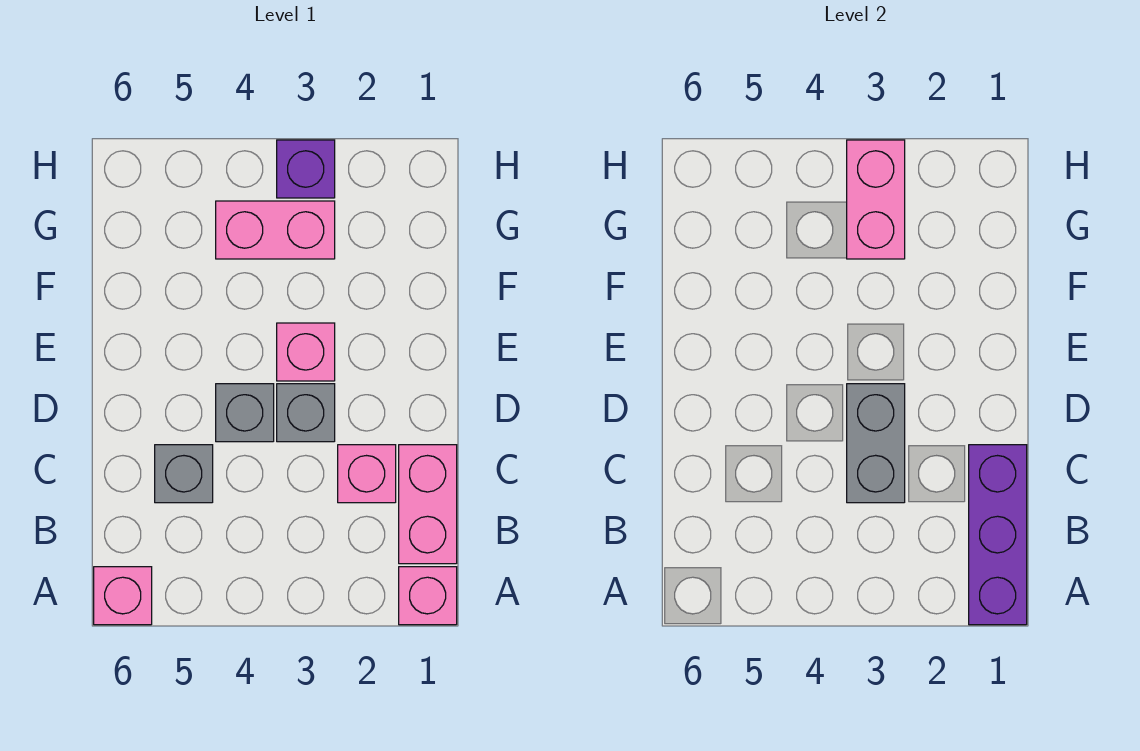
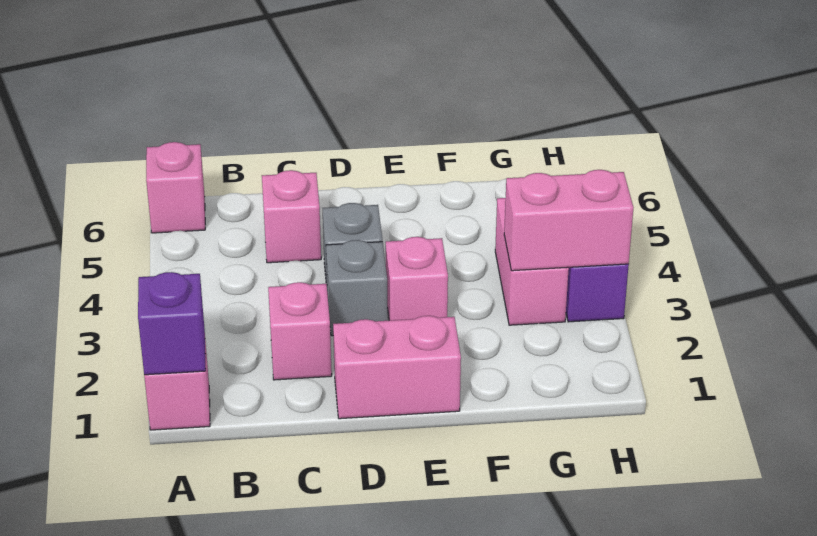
purple 1x3 brick [969,445,1027,625] -> purple 1x1 brick [138,272,206,375]
pink 1x2 brick [399,445,457,564] -> pink 1x2 brick moved to [333,316,461,419]
grey 1x2 brick [847,384,905,503] -> none
grey 1x1 brick [155,445,213,503] -> pink 1x1 brick [262,170,321,263]

